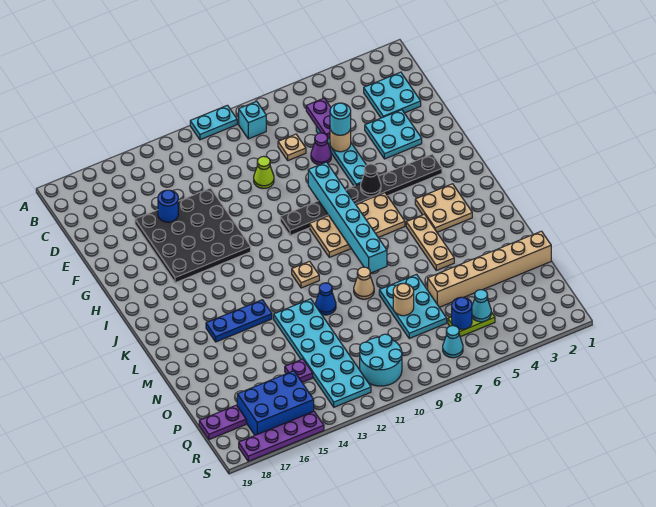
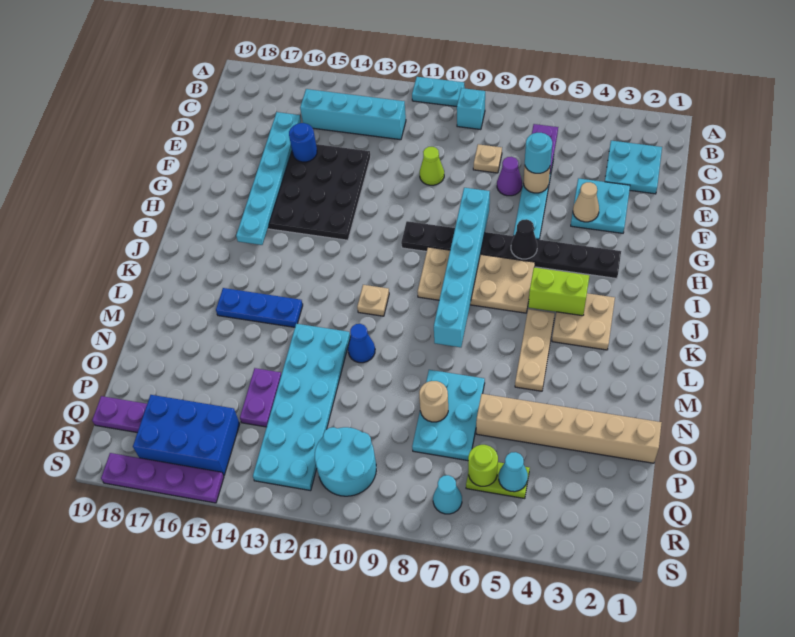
none -> cyan 1x4 brick [300,89,406,140]
none -> cyan 1x6 plate [236,112,301,245]
none -> lime 1x2 brick [528,267,590,316]
tan 1x1 cone [354,267,374,299] -> tan 1x1 cone moved to [573,182,599,222]
purple 1x1 plate [285,359,313,382] -> purple 1x2 plate [240,368,281,427]
blue 1x1 round brick [452,297,472,329] -> lime 1x1 round brick [468,445,498,486]

